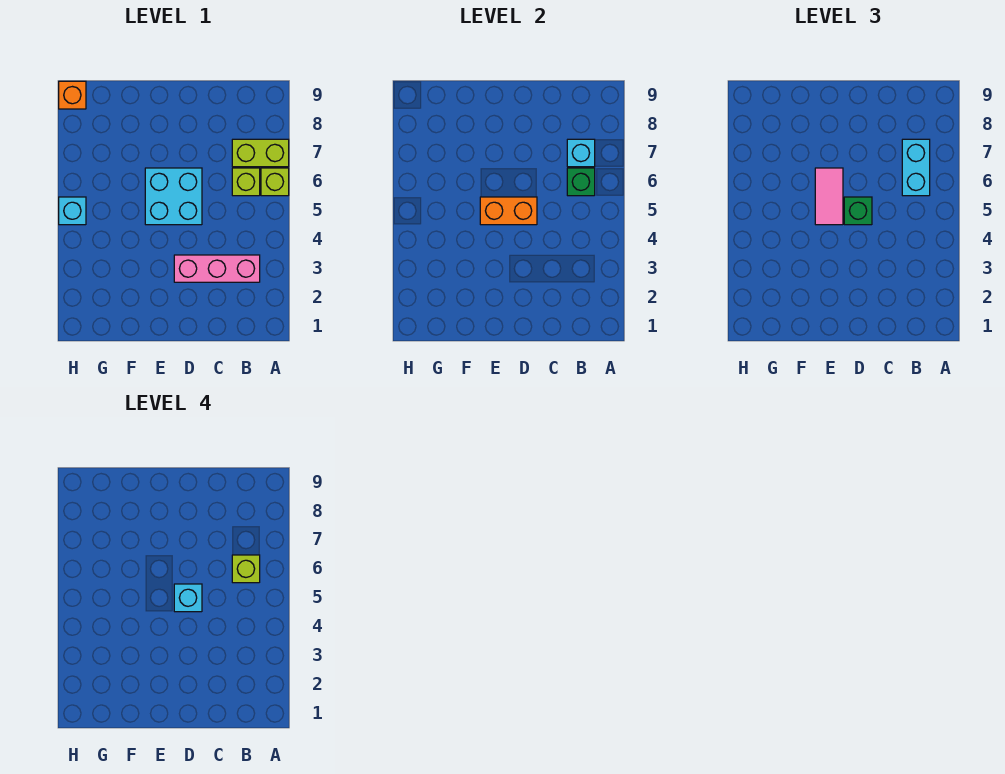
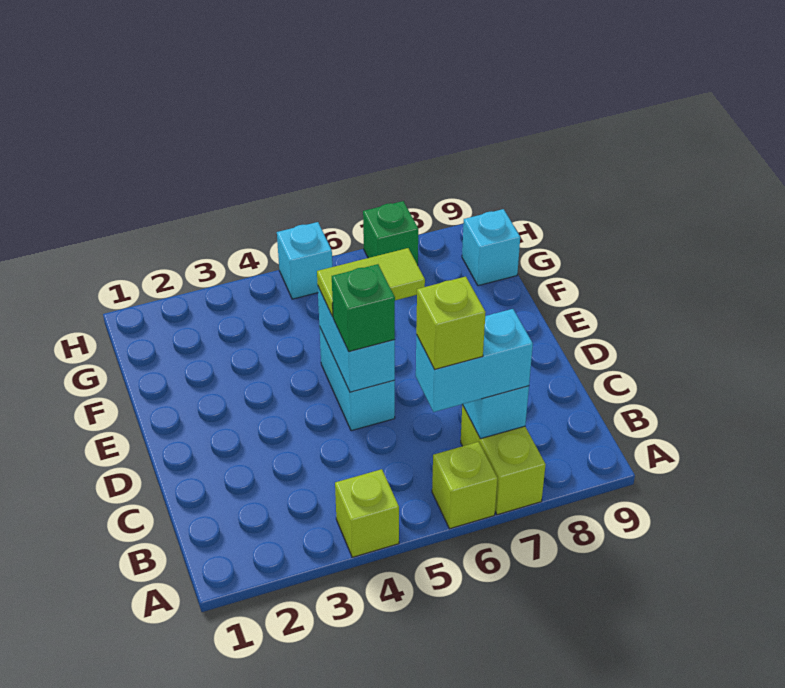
pink 1x3 brick [174,255,260,282] -> none
lime 1x1 brick [232,168,260,196] -> lime 1x1 brick moved to [335,469,399,557]
green 1x1 brick [567,168,595,196] -> green 1x1 brick moved to [363,201,418,265]
cyan 2x2 brick [145,168,202,225] -> cyan 1x2 brick [319,326,395,431]
orange 1x2 brick [480,197,537,225] -> cyan 1x2 brick [318,287,395,392]
cyan 1x1 brick [174,584,202,612] -> cyan 1x1 brick moved to [462,209,520,286]
pink 1x2 tile [815,168,843,225] -> lime 1x2 tile [317,248,425,317]
orange 1x1 brick [59,81,86,109] -> none

